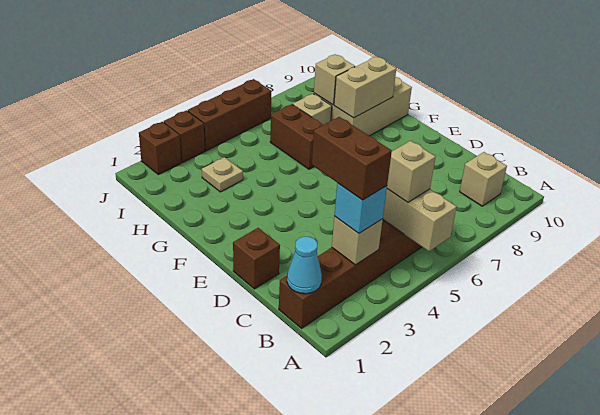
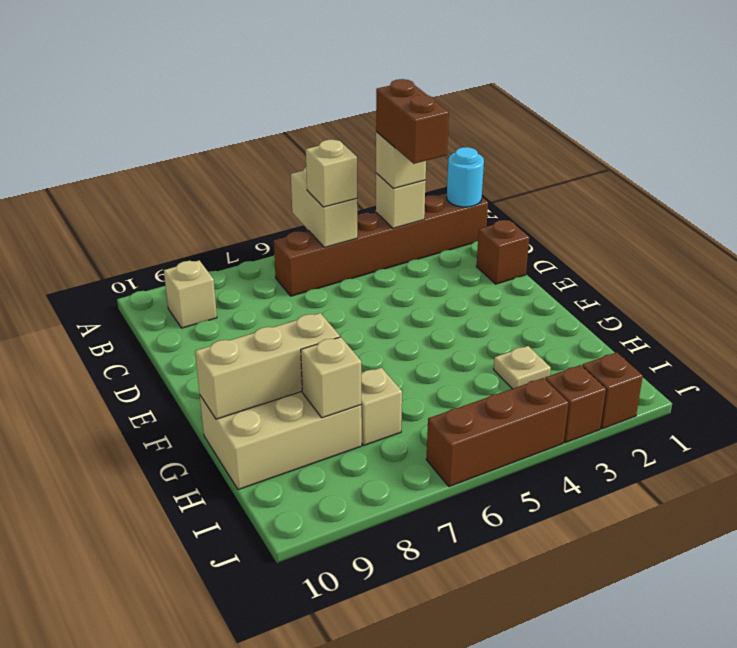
cyan 1x1 cone [287,237,322,294] -> cyan 1x1 round brick [447,147,484,207]
cyan 1x1 brick [334,183,387,233] -> tan 1x1 brick [376,132,426,188]
brown 1x2 brick [270,104,323,169] -> none
tan 1x2 brick [334,57,396,118] -> tan 1x3 brick [195,313,340,419]

